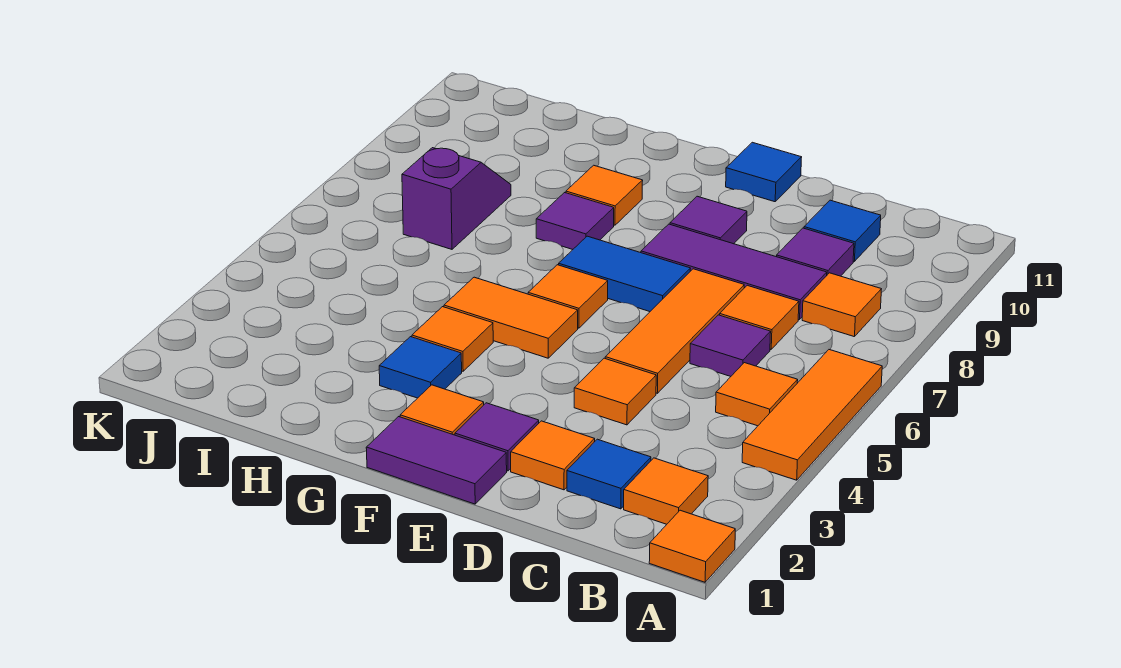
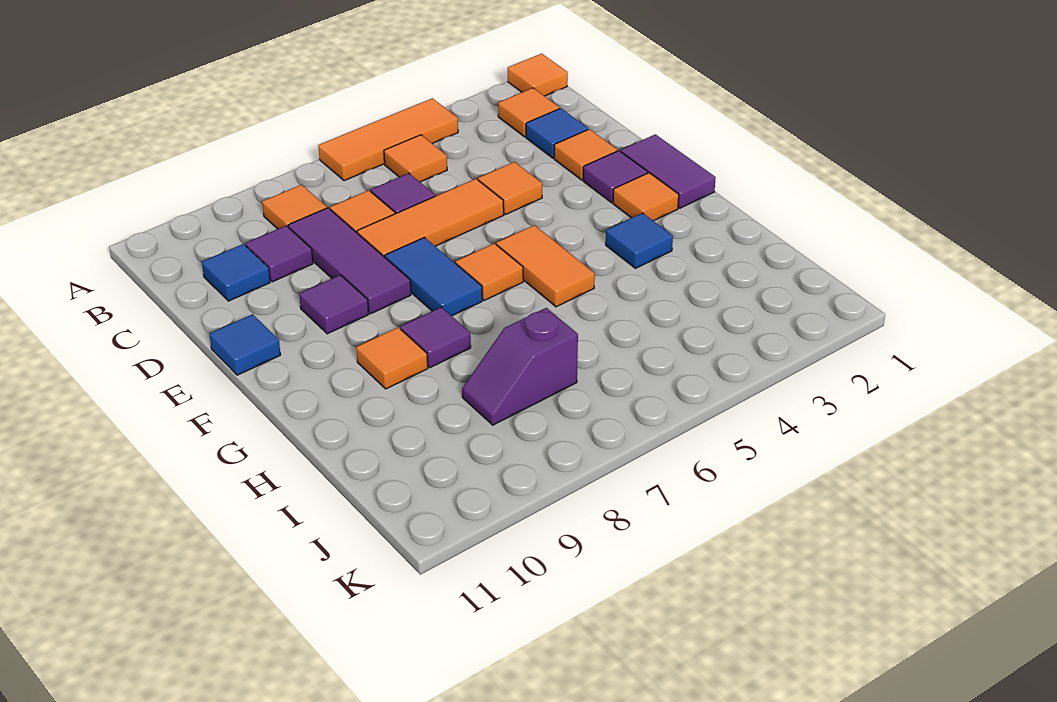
orange 1x1 tile [412,307,493,371] -> none

